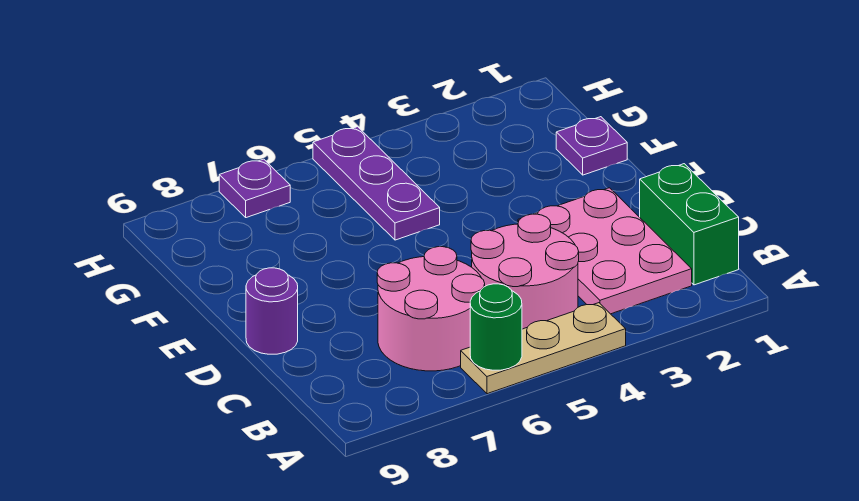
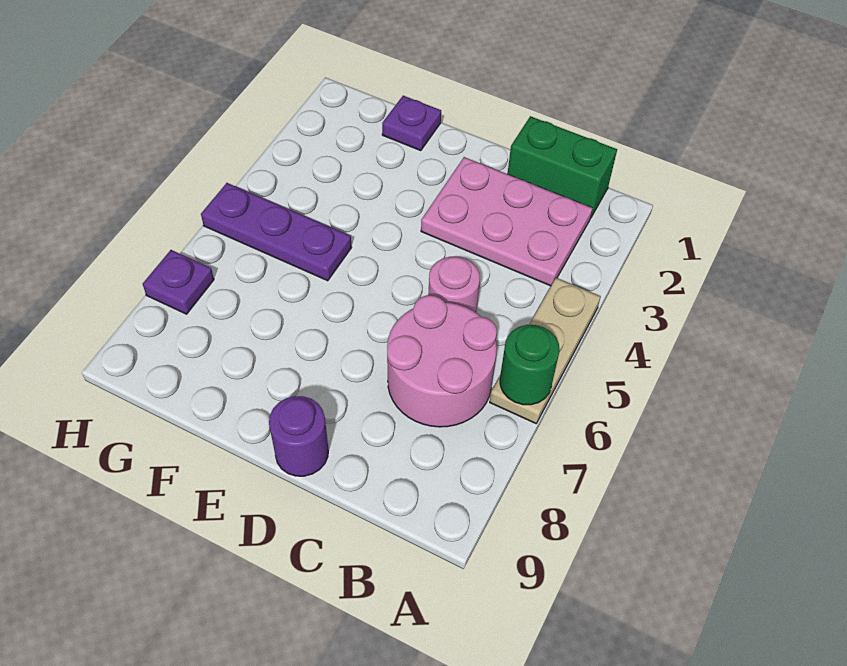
pink 2x2 round brick [471,214,579,329] -> pink 1x1 round brick [428,257,480,312]

